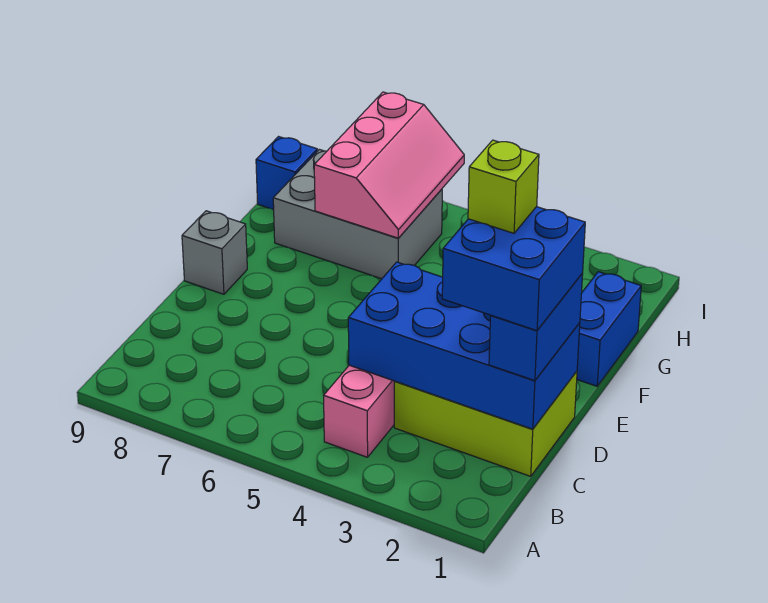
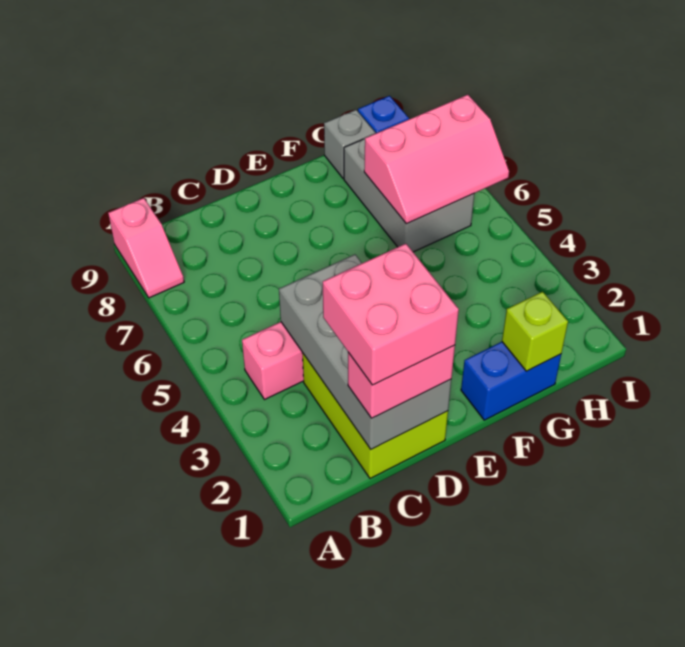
none -> pink 1x2 slope [108,198,184,298]
blue 2x4 brick [348,262,580,429] -> grey 2x4 brick [279,254,451,449]
blue 1x2 brick [489,273,583,381] -> pink 1x2 brick [348,345,455,418]
blue 2x2 brick [442,207,585,331] -> pink 2x2 brick [323,243,459,385]
lime 1x1 brick [468,140,539,233] -> lime 1x1 brick moved to [502,292,568,371]
grey 1x1 brick [182,211,247,294] -> grey 1x1 brick moved to [324,110,375,179]

